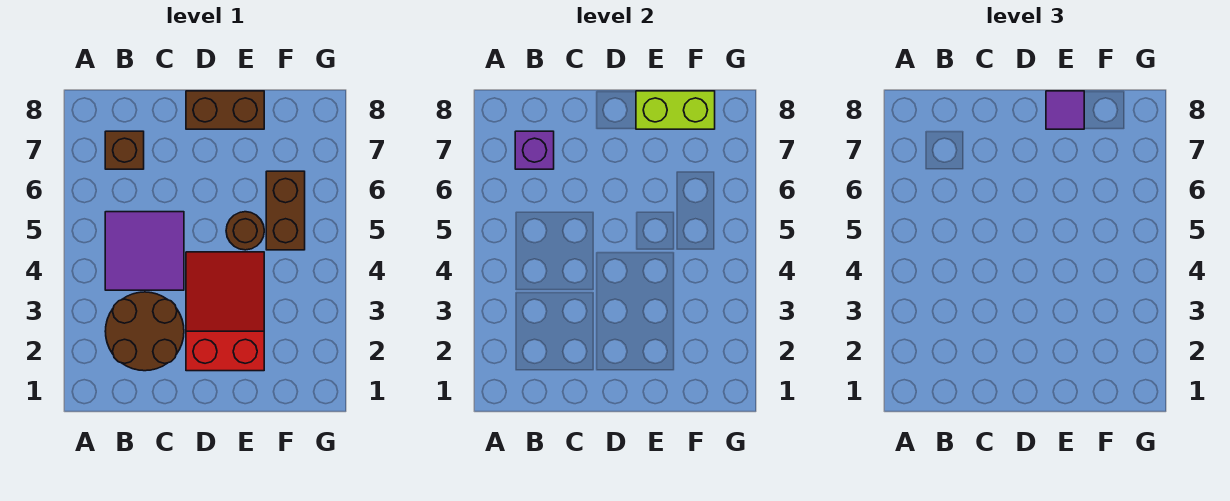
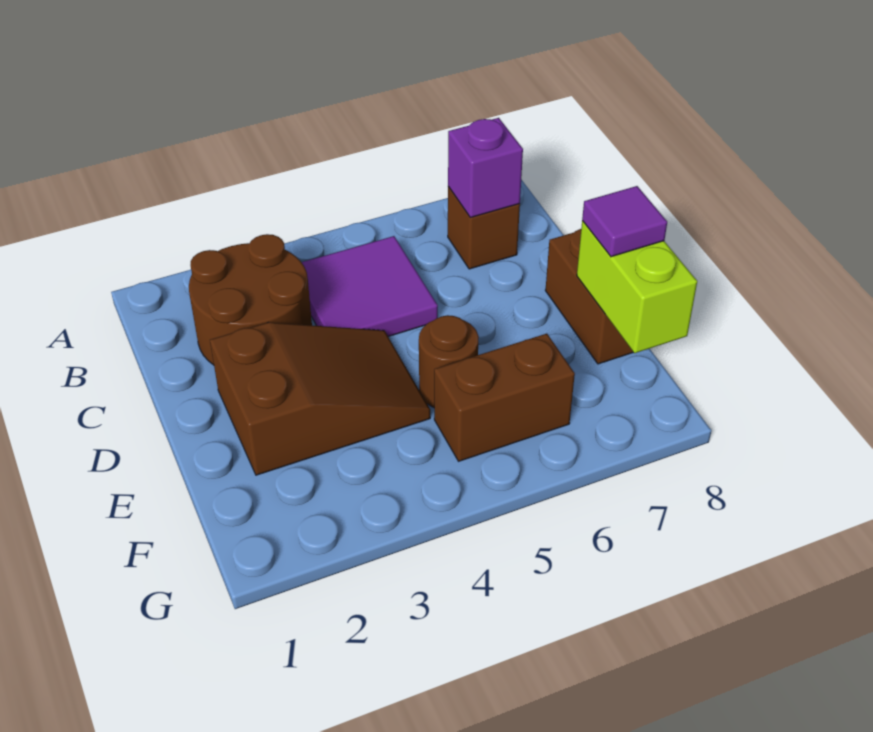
red 2x3 slope [186,252,264,371] -> brown 2x3 slope [210,322,430,475]

